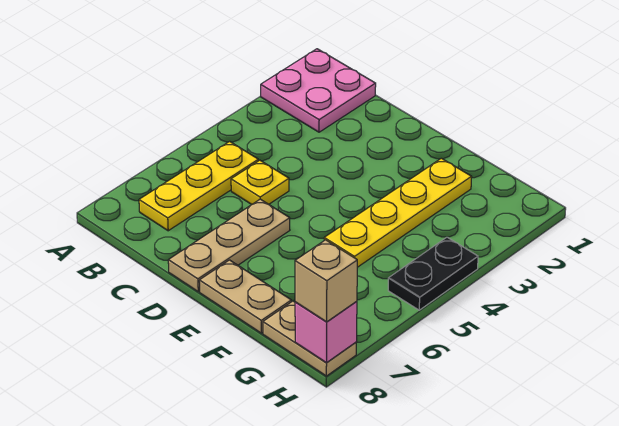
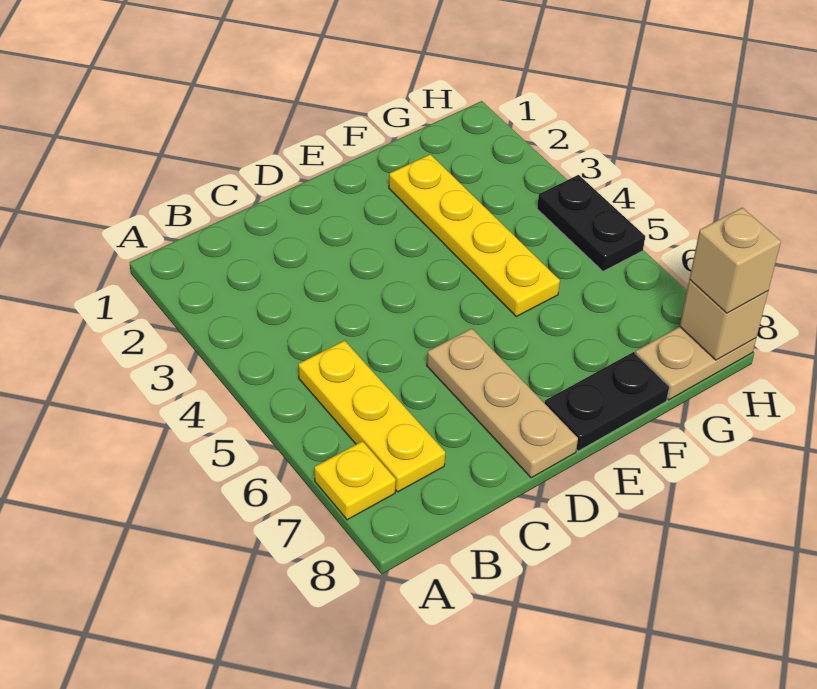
pink 2x2 plate [261,49,376,132] -> none
yellow 1x1 plate [231,160,289,204] -> yellow 1x1 plate moved to [314,441,396,520]
tan 1x2 plate [199,260,291,333] -> black 1x2 plate [545,352,669,451]
pink 1x1 brick [295,301,357,363] -> tan 1x1 brick [680,280,768,360]

